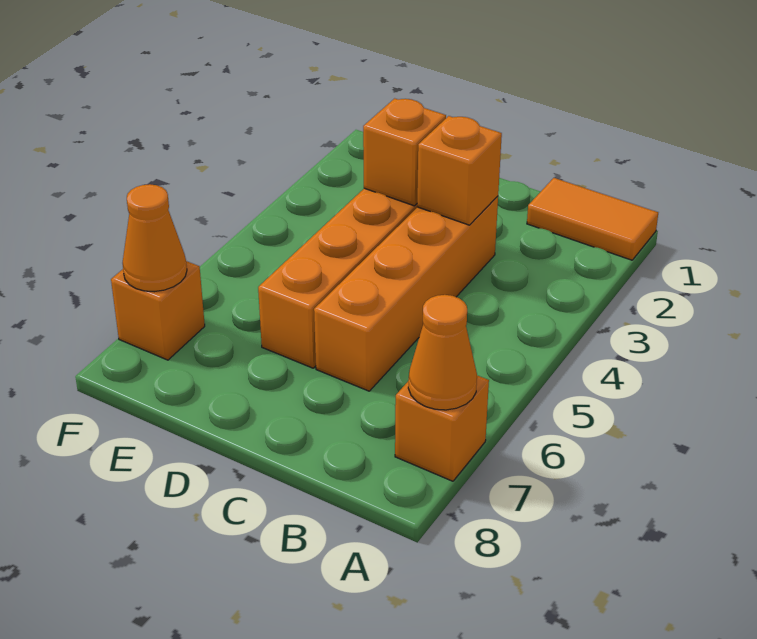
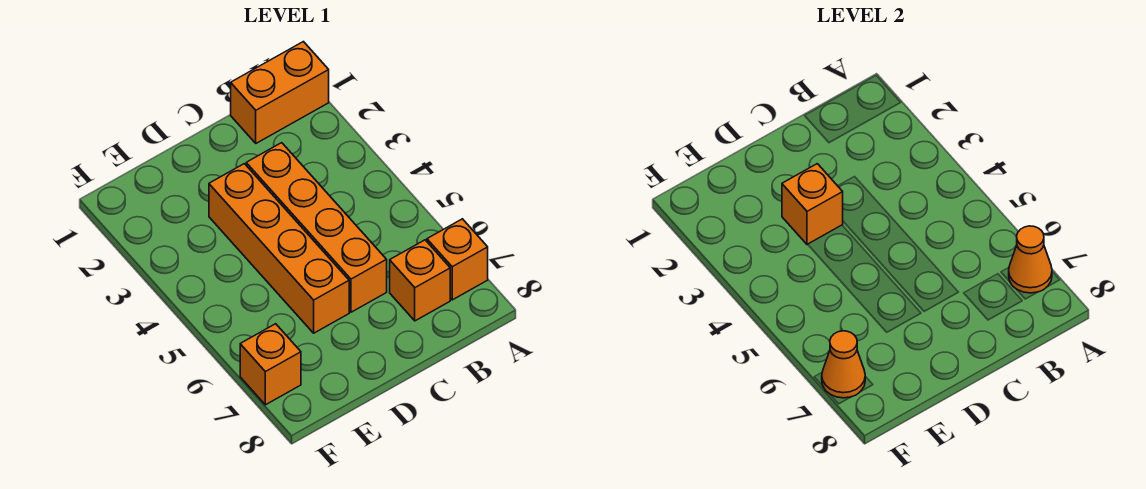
orange 1x2 tile [527,178,658,260] -> orange 1x2 brick [231,42,329,143]
orange 1x1 brick [417,116,502,225] -> orange 1x1 brick moved to [390,240,450,321]

